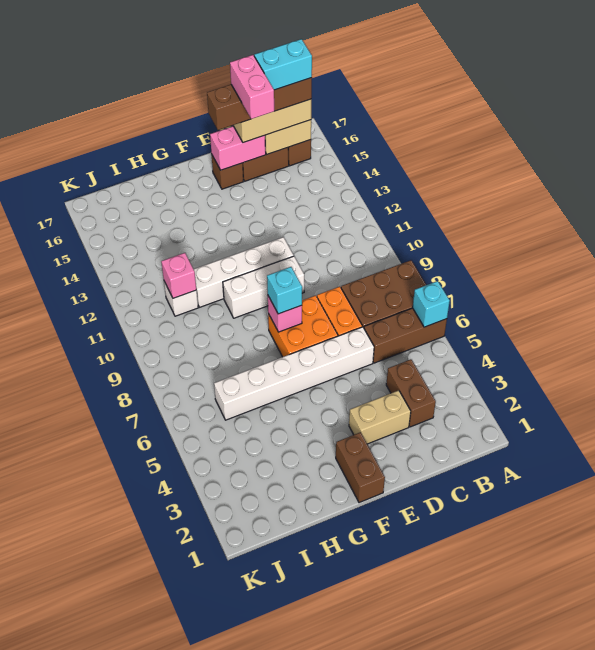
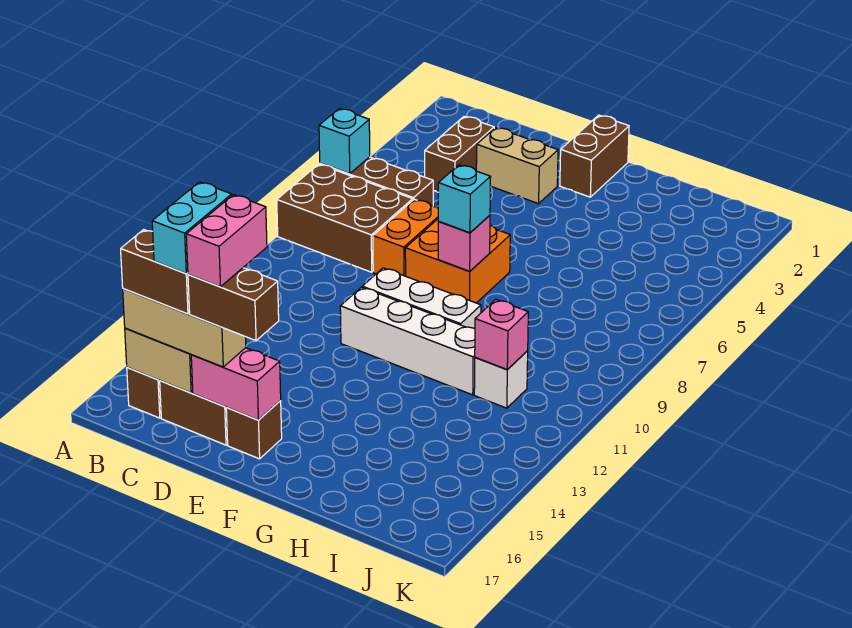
cyan 1x2 brick [254,39,312,90] -> cyan 1x2 brick turned to [152,182,232,274]
white 1x6 brick [214,327,374,420] -> none

